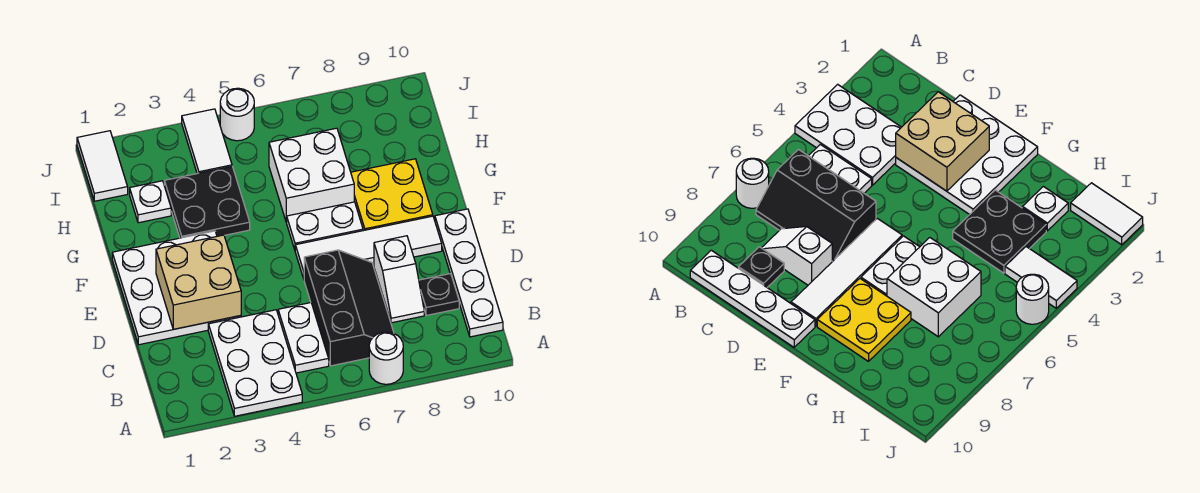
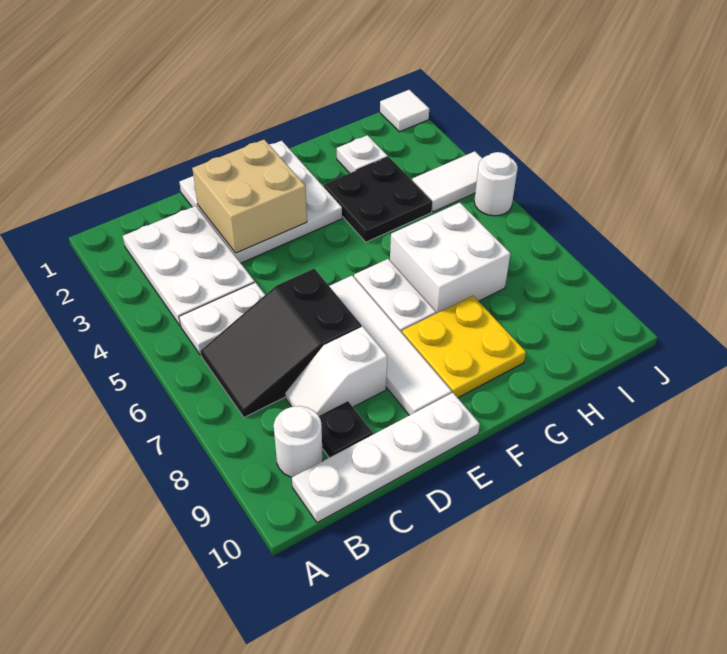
white 2x3 plate [208,310,302,416] -> white 2x3 plate turned to [123,206,255,326]
white 1x1 round brick [369,332,403,384] -> white 1x1 round brick moved to [274,406,323,477]
black 2x3 slope [304,250,394,366] -> black 2x3 slope turned to [200,268,362,417]
white 1x2 tile [77,131,128,201] -> white 1x1 tile [380,90,429,132]

